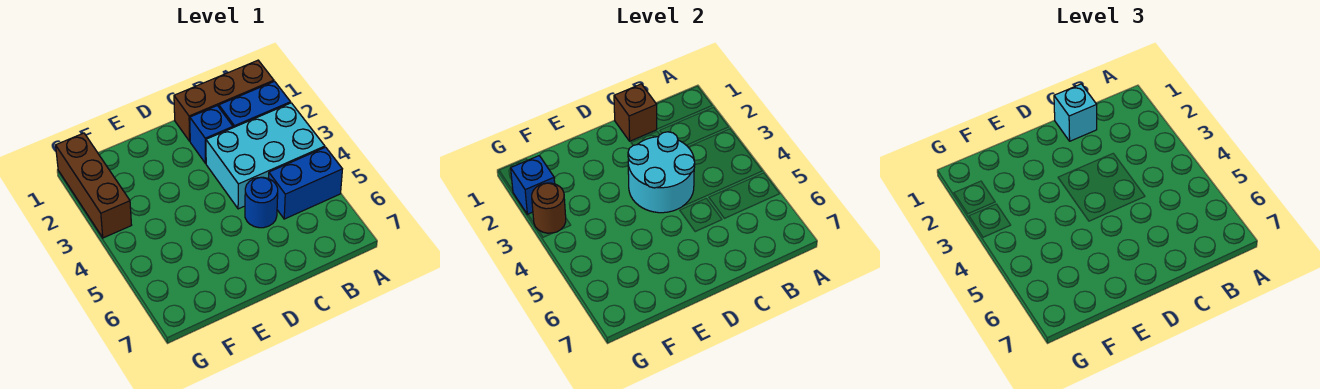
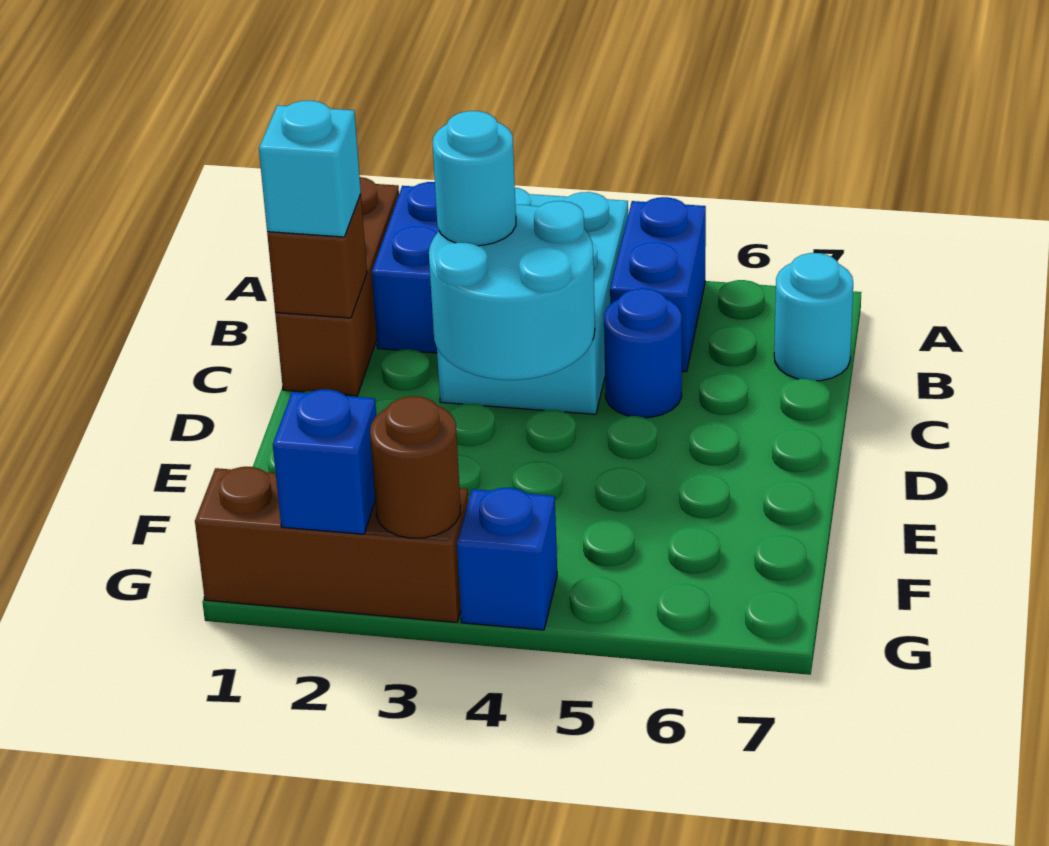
none -> cyan 1x1 round brick [774,253,853,381]
blue 1x1 brick [190,106,233,163] -> blue 1x1 brick moved to [457,488,557,630]
none -> cyan 1x1 round brick [433,111,516,246]

